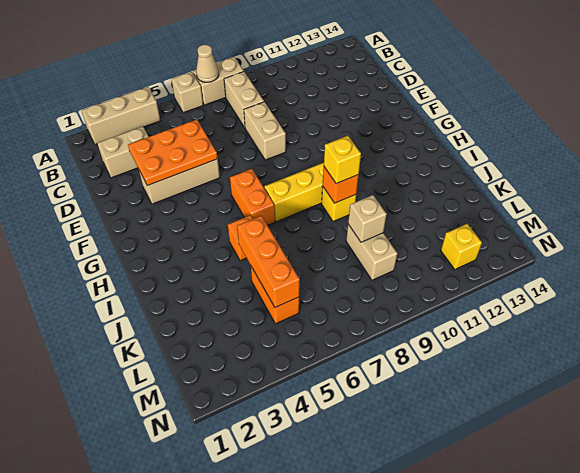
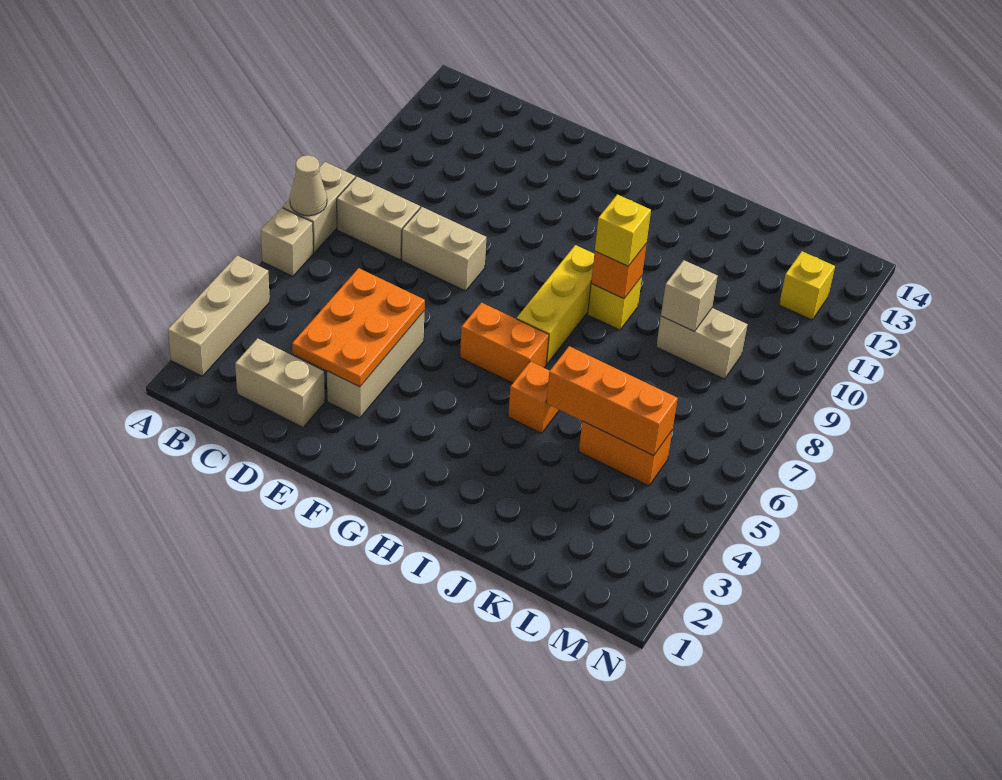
tan 1x2 brick [97,127,149,178] -> tan 1x2 brick turned to [235,338,325,427]

